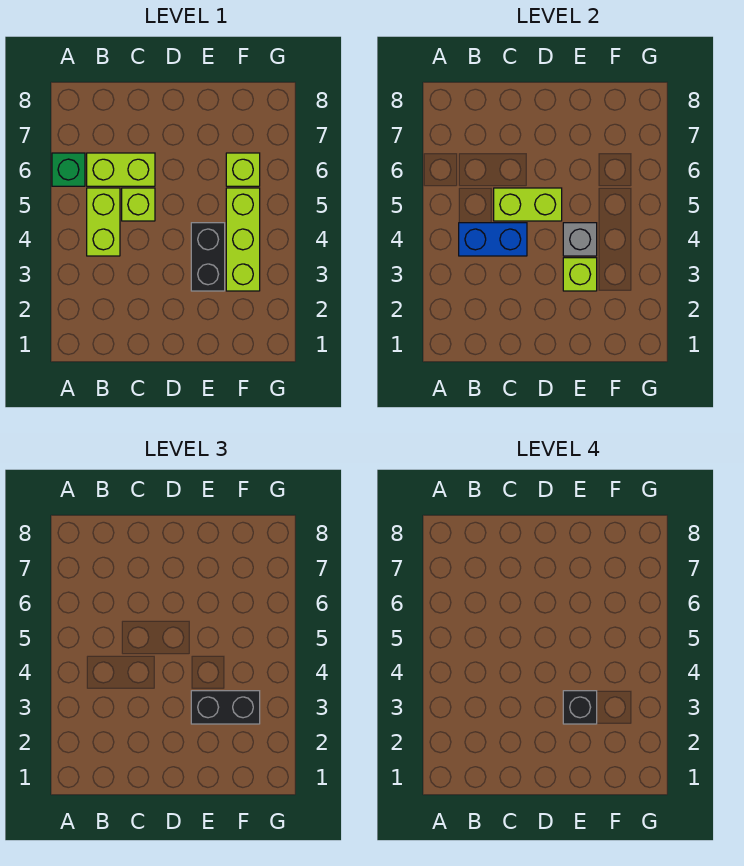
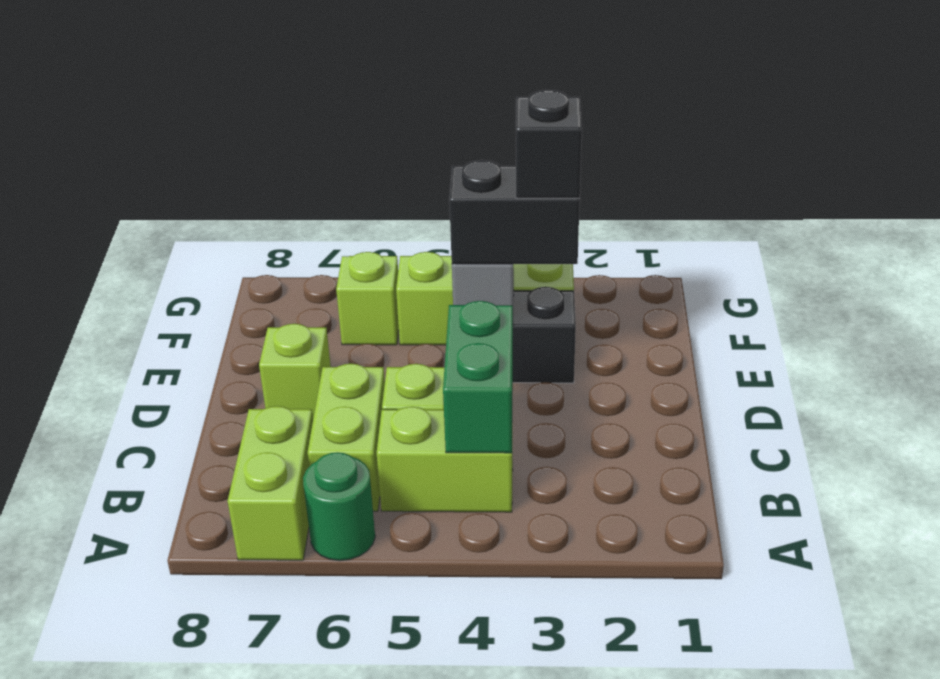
green 1x1 brick [52,153,85,186] -> green 1x1 round brick [303,452,375,561]
blue 1x2 brick [459,223,527,256] -> green 1x2 brick [443,301,513,453]
lime 1x2 brick [494,188,562,221] -> lime 1x2 brick moved to [228,406,313,560]
lime 1x1 brick [563,258,597,291] -> lime 1x1 brick moved to [259,324,331,418]
black 1x2 brick [191,691,260,724] -> black 1x2 brick turned to [449,160,580,264]

